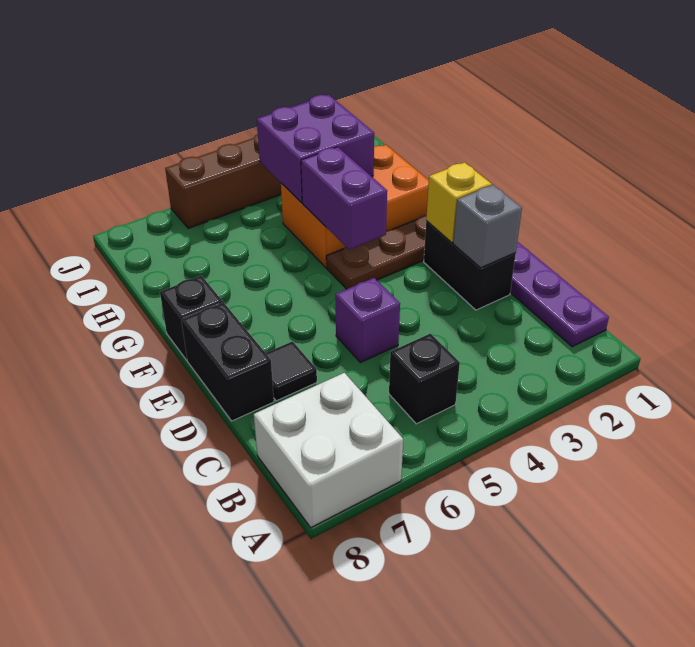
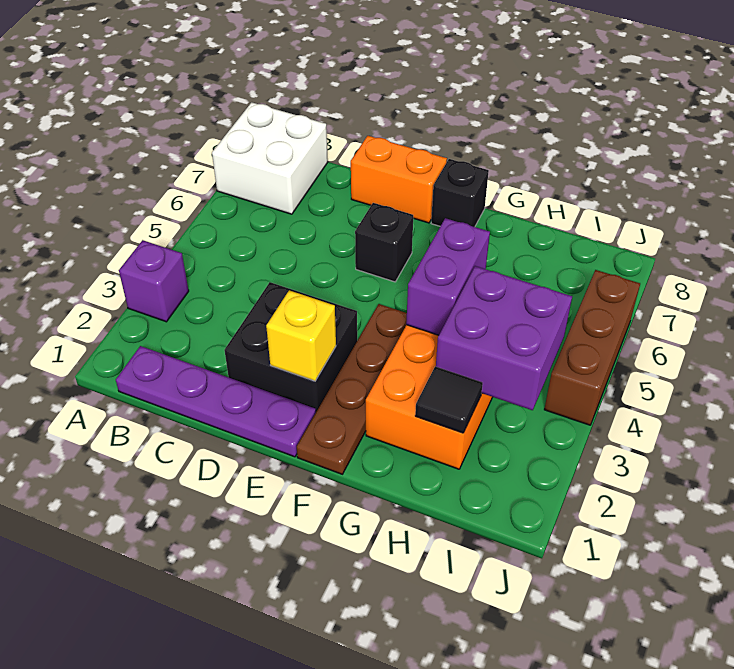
black 1x1 brick [389,333,460,424] -> black 1x1 brick moved to [355,203,413,282]
black 1x2 brick [424,221,516,310] -> black 2x2 brick [224,282,357,412]
grey 1x1 brick [453,185,522,268] -> none
purple 1x1 brick [335,278,400,363] -> purple 1x1 brick moved to [119,240,189,322]
black 1x1 tile [266,341,317,401] -> black 1x1 tile moved to [415,366,483,433]
black 1x2 brick [181,303,274,421] -> orange 1x2 brick [351,136,447,223]
purple 1x2 brick [301,147,387,250] -> purple 1x2 brick turned to [406,218,490,335]

